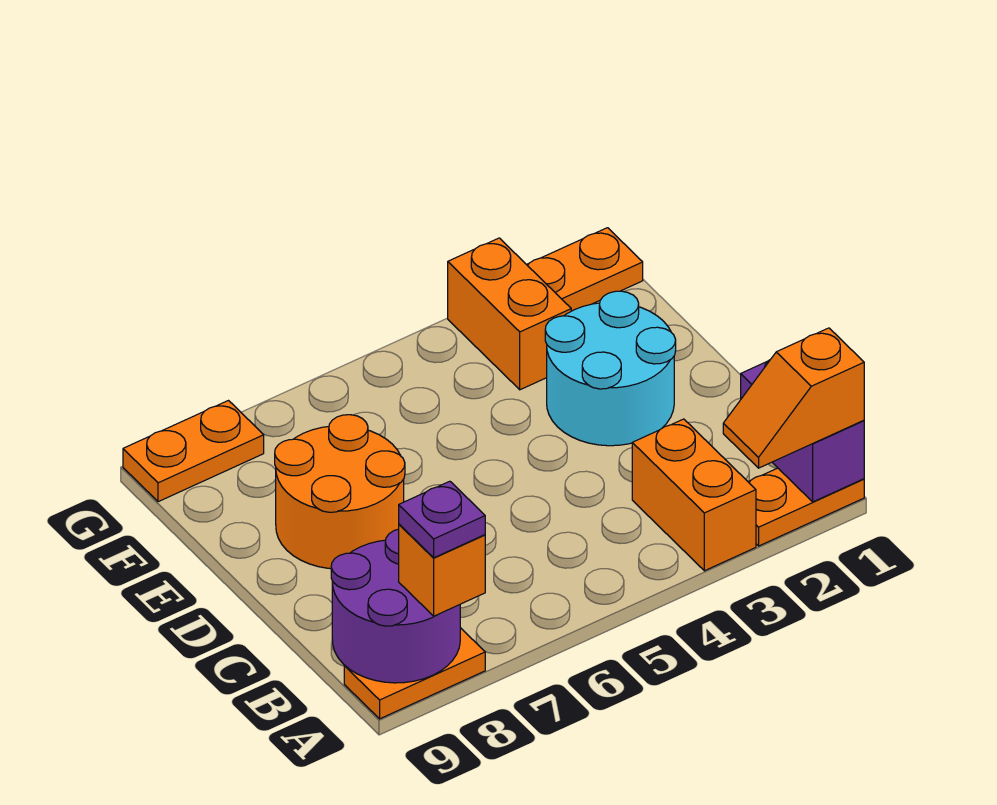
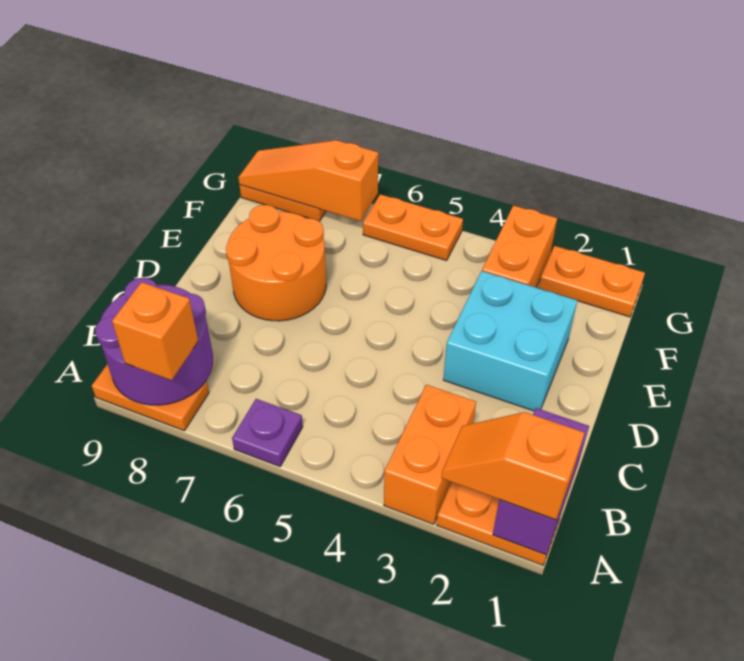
purple 1x1 plate [399,481,485,558] -> purple 1x1 plate moved to [232,399,303,467]
cyan 2x2 round brick [545,291,676,446] -> cyan 2x2 brick [443,271,577,411]
none -> orange 1x2 plate [363,194,463,261]
none -> orange 1x3 slope [238,140,378,221]

